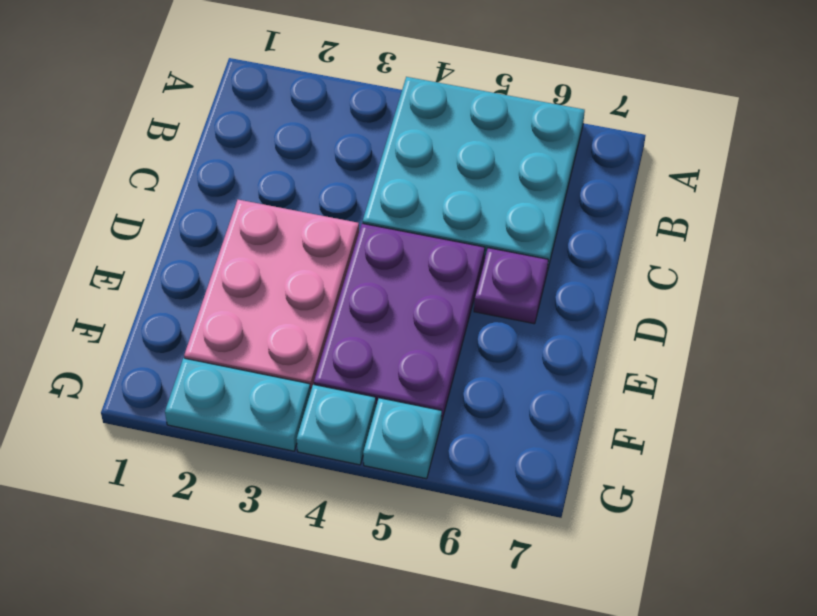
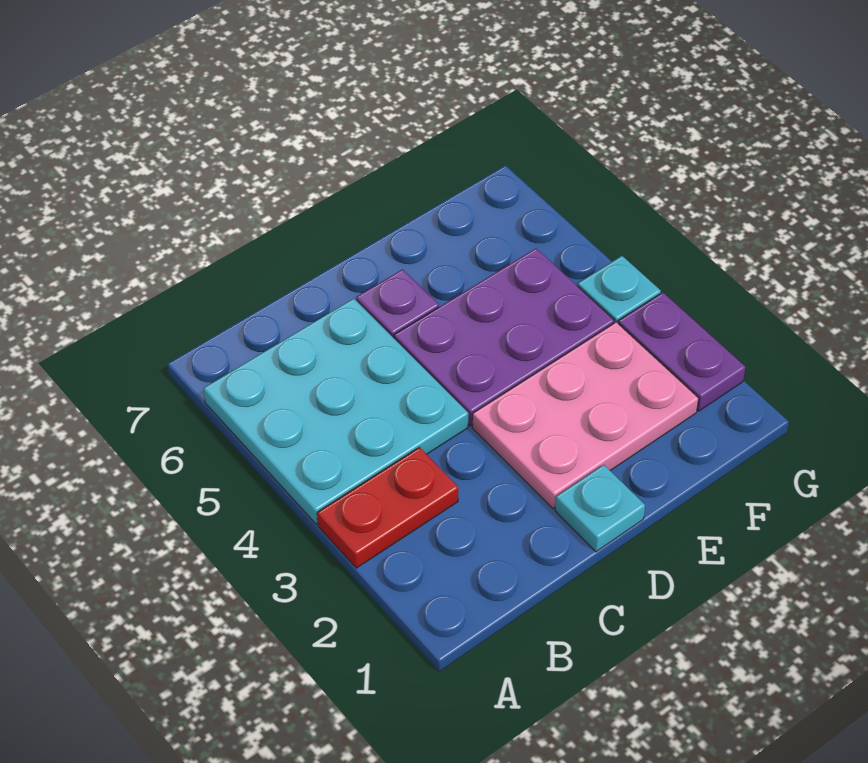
none -> red 1x2 plate [317,447,458,568]
cyan 1x2 plate [165,358,310,451] -> purple 1x2 plate [618,293,746,411]
cyan 1x1 plate [363,398,442,479] -> cyan 1x1 plate moved to [555,465,645,552]

